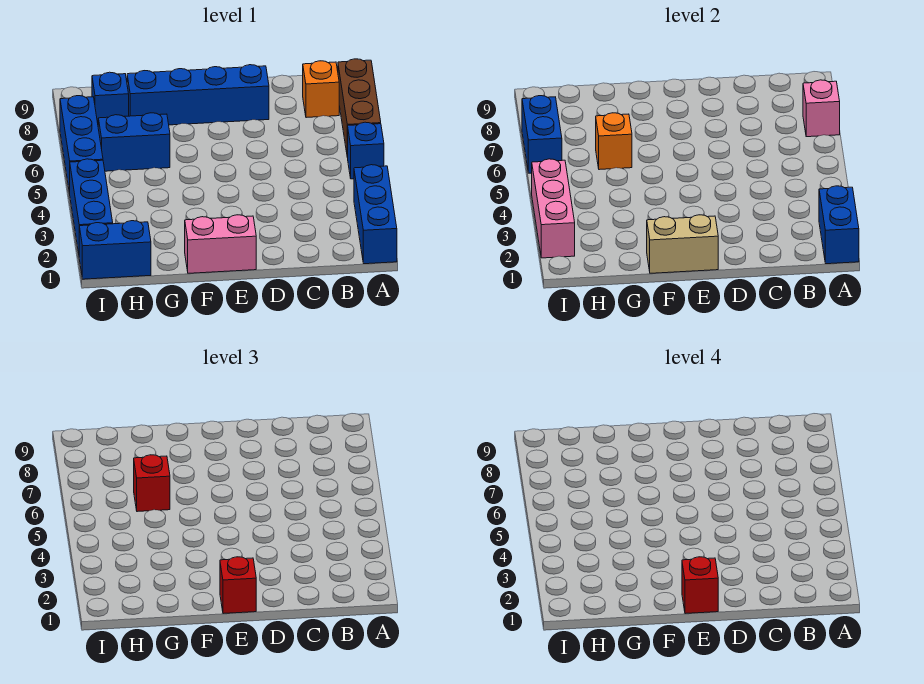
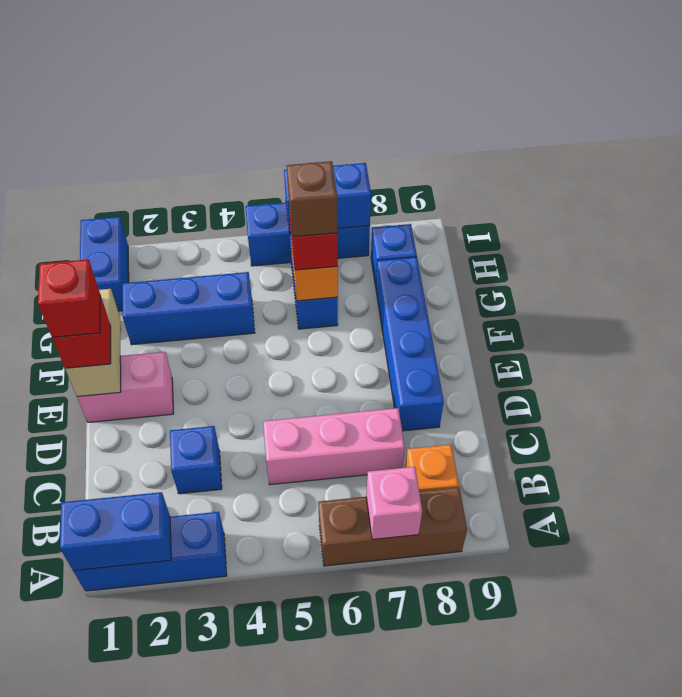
blue 1x1 brick [348,122,384,179] -> blue 1x1 brick moved to [170,426,222,494]
pink 1x2 brick [185,215,256,273] -> pink 1x2 brick turned to [77,352,174,422]
none -> brown 1x1 brick [287,161,337,237]
blue 1x3 brick [70,159,113,253] -> blue 1x3 brick moved to [122,272,255,345]
pink 1x3 brick [532,159,575,258] -> pink 1x3 brick moved to [263,408,405,485]

